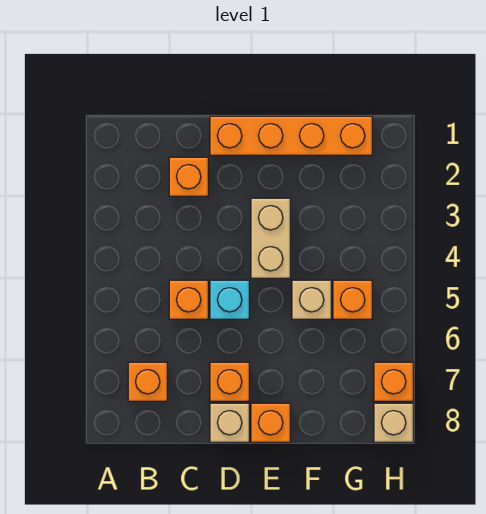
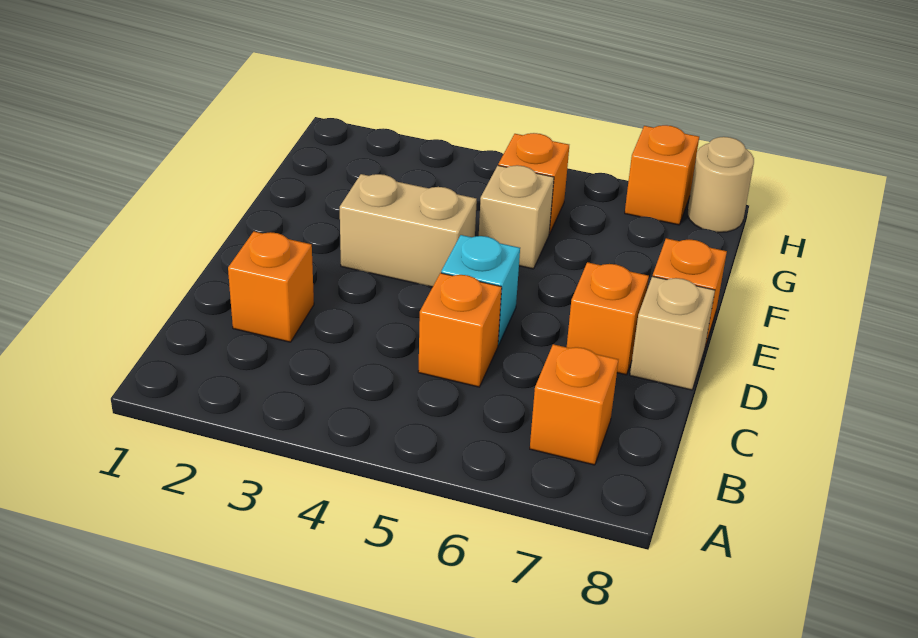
orange 1x4 brick [210,116,372,155] -> none
tan 1x1 brick [374,403,413,442] -> tan 1x1 round brick [688,137,754,232]

